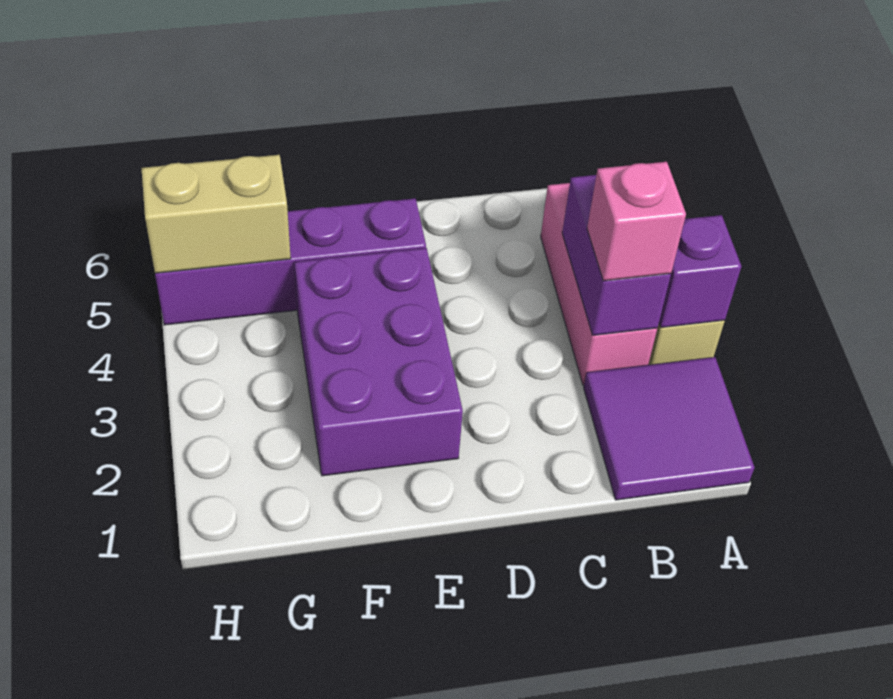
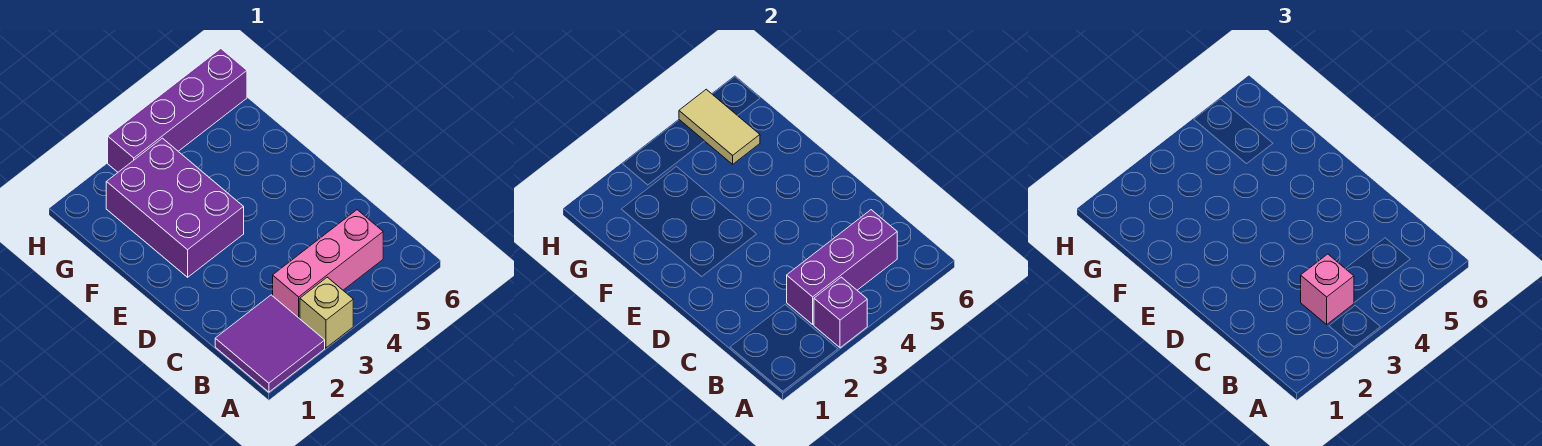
purple 1x2 brick [562,175,671,335] -> purple 1x3 brick [787,210,897,324]
purple 2x3 brick [294,248,463,476] -> purple 2x3 brick turned to [106,138,244,277]
purple 1x4 brick [155,198,426,325] -> purple 1x4 brick turned to [108,49,247,172]
tan 1x2 brick [141,155,291,273] -> tan 1x2 tile [679,89,760,164]

